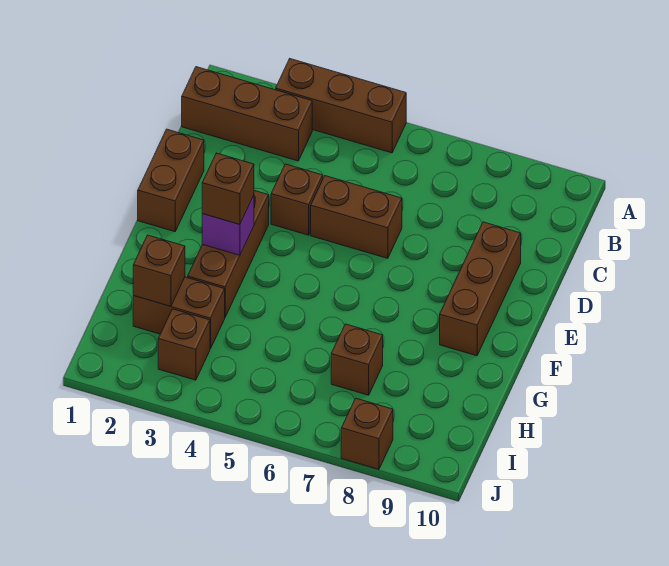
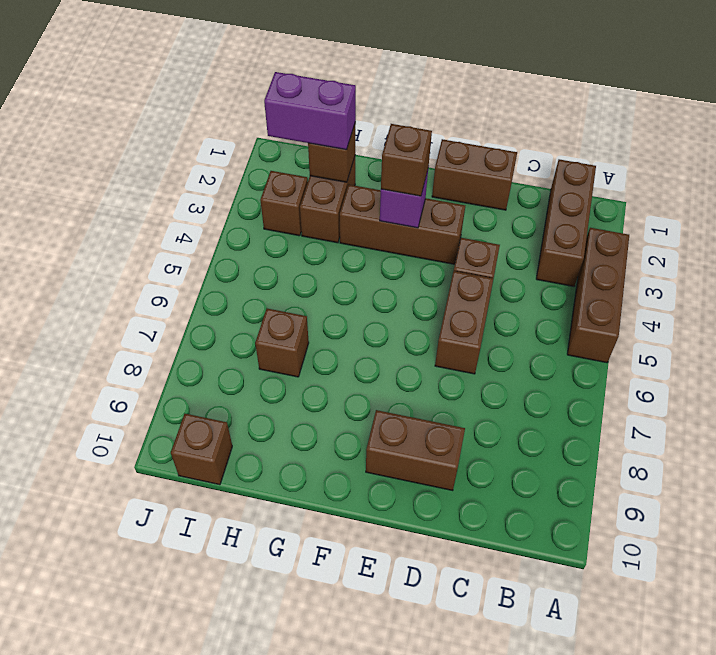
brown 1x3 brick [440,222,521,356] -> brown 1x2 brick [366,410,465,491]
none -> purple 1x2 brick [264,72,356,150]
brown 1x1 brick [341,398,393,469] -> brown 1x1 brick moved to [171,414,232,485]

